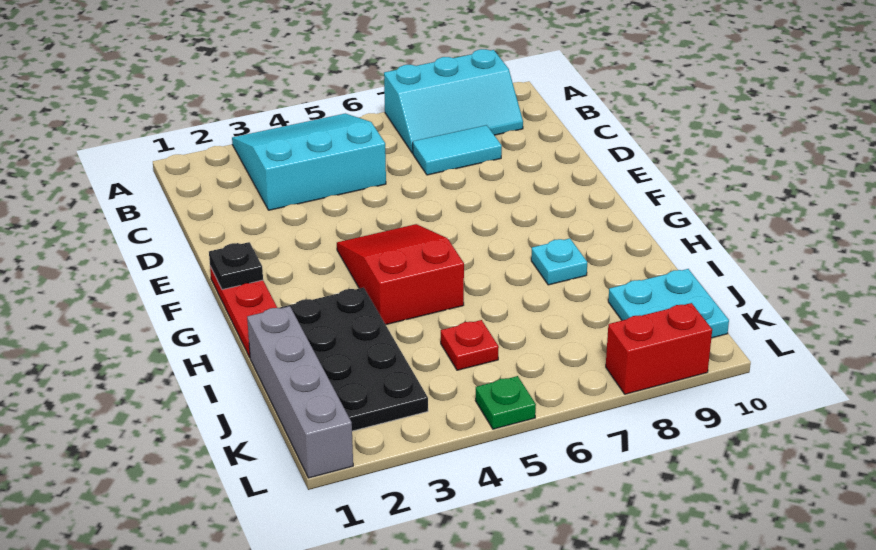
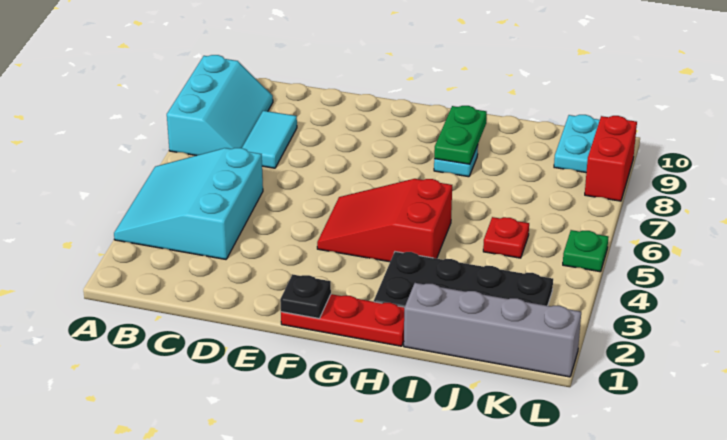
none -> green 1x2 plate [434,106,487,164]
cyan 2x2 plate [608,269,729,338] -> cyan 1x2 plate [554,115,600,172]

